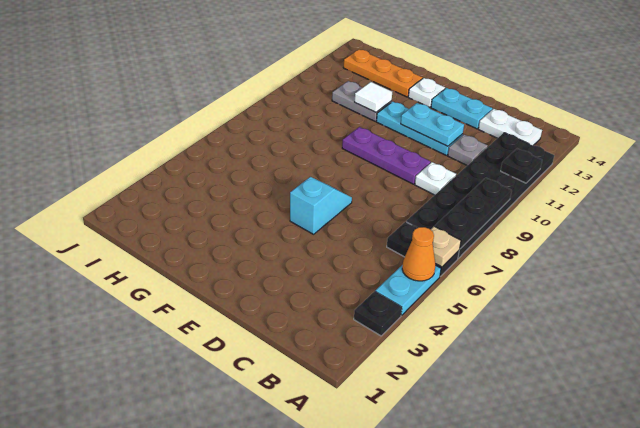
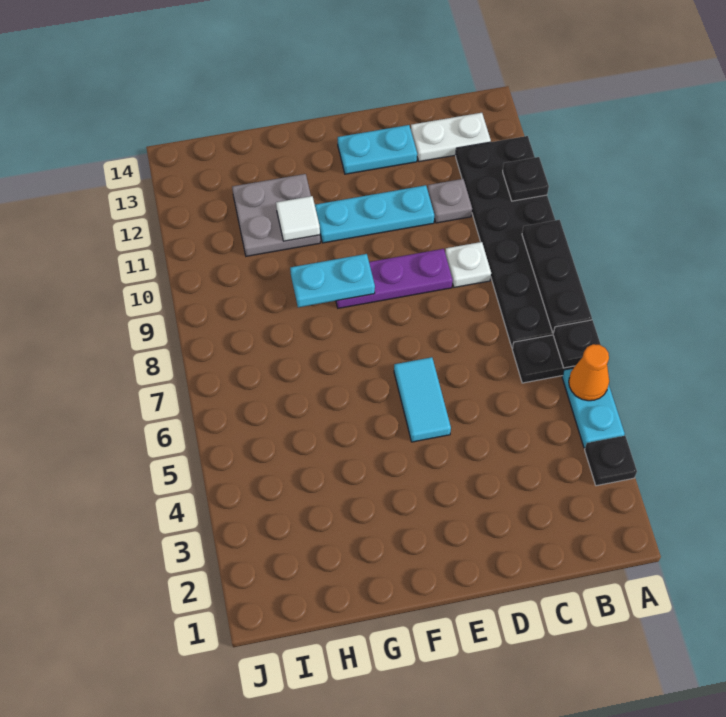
tan 1x1 plate [431,226,461,267] -> black 1x1 plate [553,320,601,368]
cyan 1x2 plate [401,103,464,146] -> cyan 1x2 plate moved to [290,254,375,307]
cyan 1x2 slope [290,177,352,234] -> cyan 1x2 tile [394,357,451,442]
white 1x1 plate [408,78,445,107] -> none
grey 1x2 plate [332,81,392,121] -> grey 2x2 plate [232,174,320,256]
orange 1x3 plate [343,50,423,97] -> none

